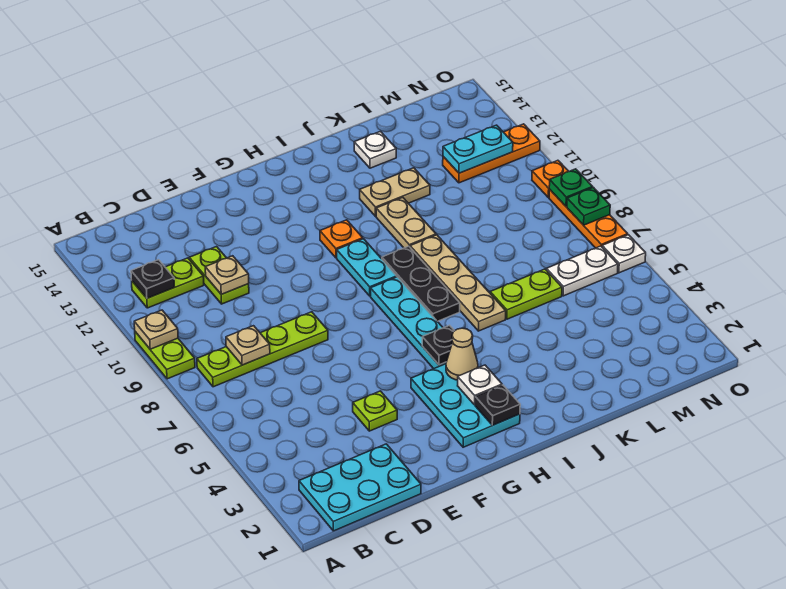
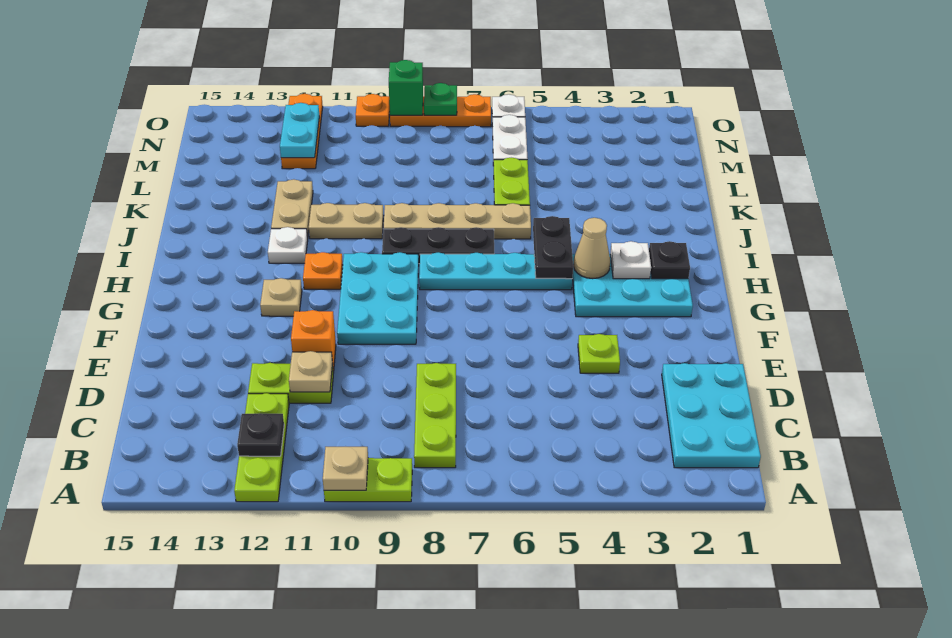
lime 1x4 plate [197,312,328,387] -> lime 1x3 plate [414,363,456,468]
lime 1x2 plate [132,258,204,308] -> lime 1x3 plate [234,393,289,502]
tan 1x1 plate [226,326,270,365] -> tan 1x1 plate moved to [260,278,302,316]
none -> orange 1x1 brick [291,310,336,373]
black 1x1 plate [422,325,454,365] -> black 1x2 plate [533,216,573,279]
cyan 1x2 plate [337,239,397,296] -> cyan 2x3 plate [337,252,419,344]
white 1x1 plate [354,131,396,168] -> white 1x1 plate moved to [268,227,308,263]
green 1x1 plate [549,169,593,206] -> green 1x1 brick [389,60,423,115]

